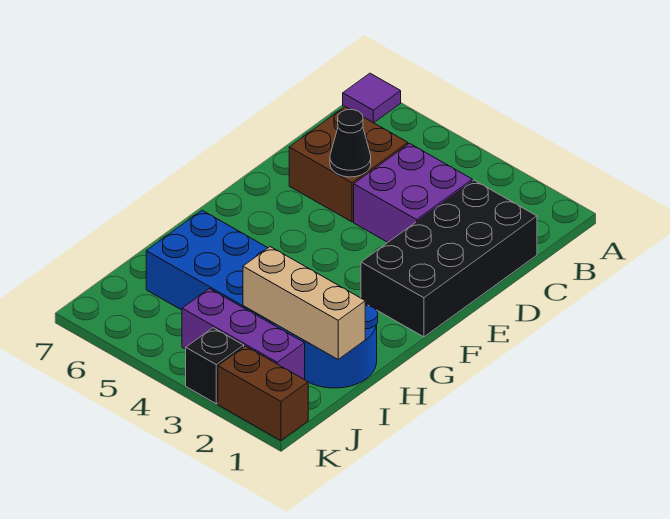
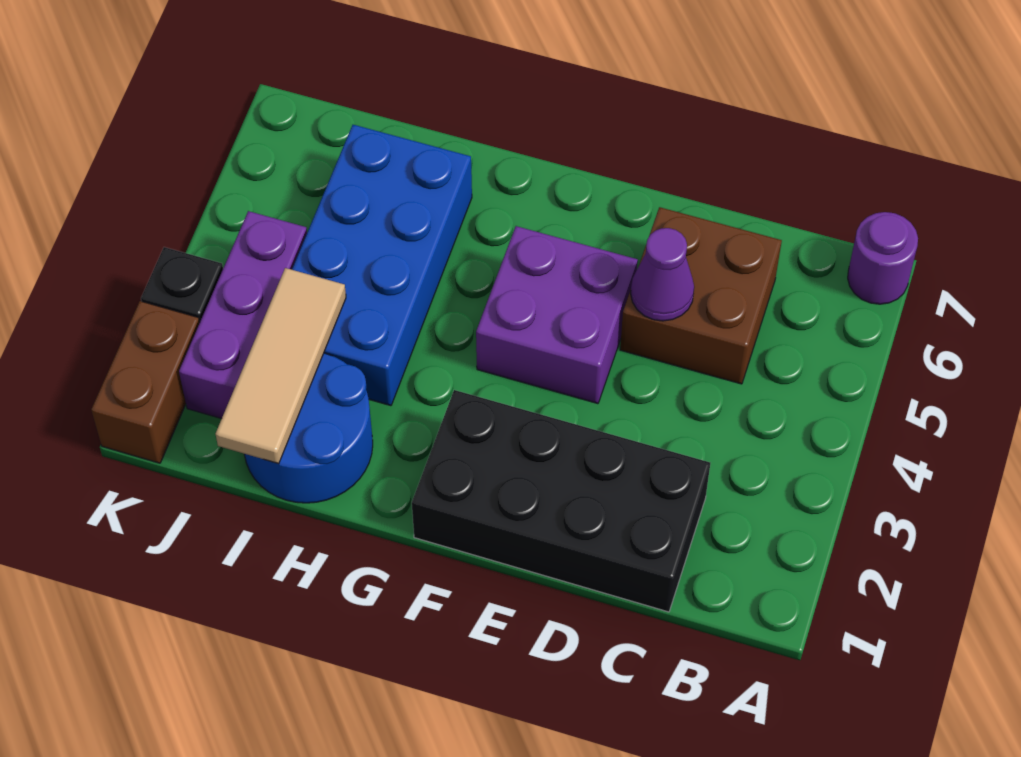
purple 1x1 tile [343,73,401,123] -> purple 1x1 round brick [848,212,918,304]
purple 2x2 brick [354,144,472,242] -> purple 2x2 brick moved to [476,226,638,404]
black 1x1 cone [330,110,371,177] -> purple 1x1 cone [631,228,694,321]
tan 1x3 brick [243,247,365,359] -> tan 1x3 tile [215,268,346,464]

